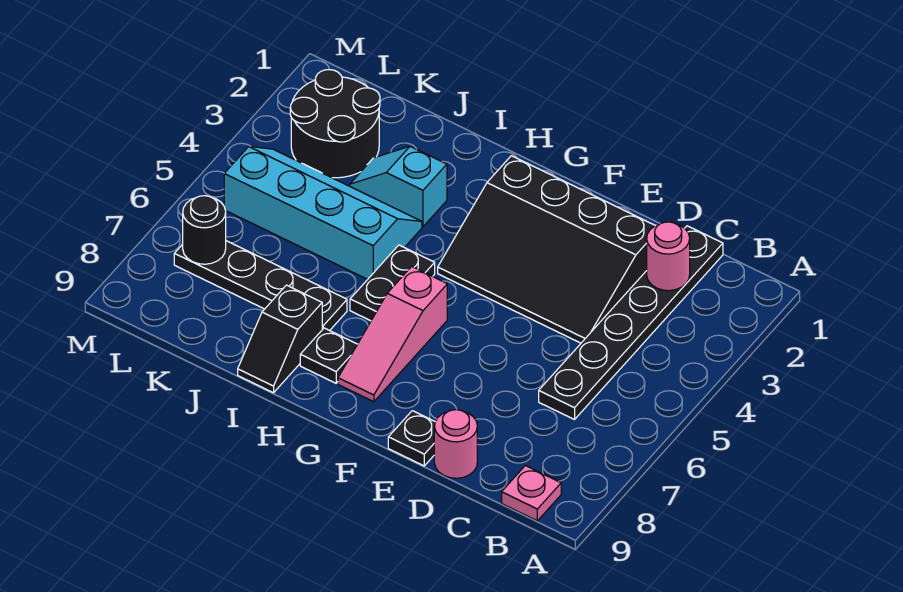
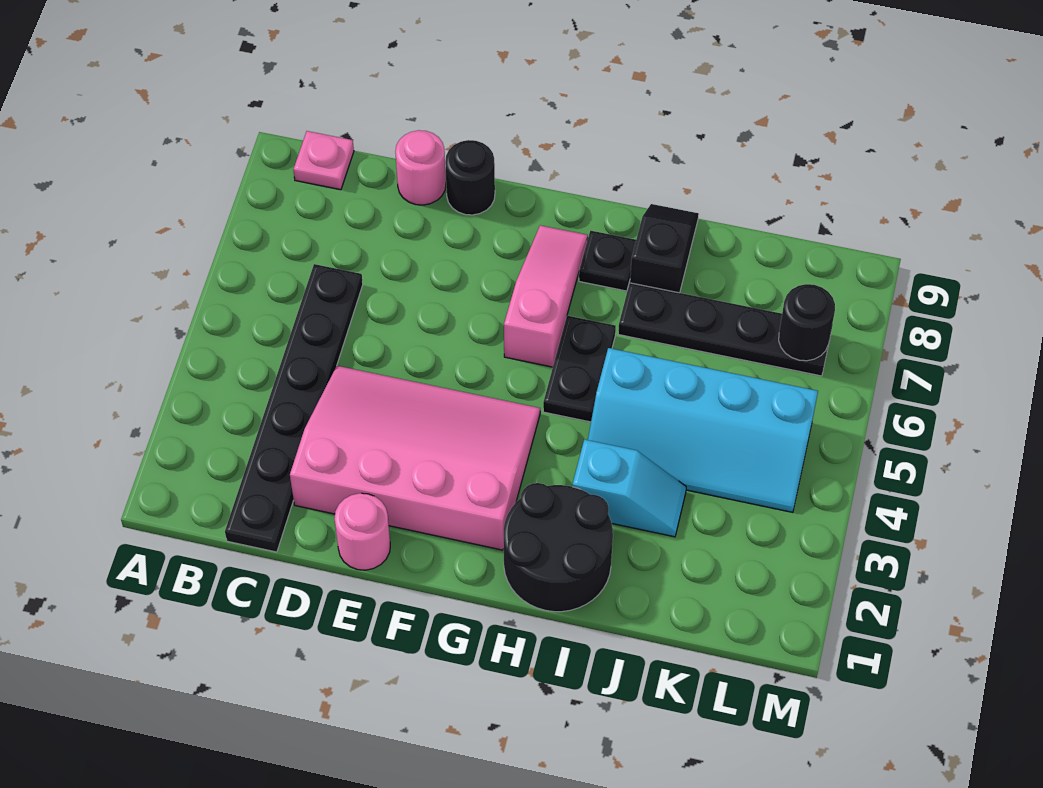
pink 1x1 round brick [647,222,690,291] -> pink 1x1 round brick moved to [334,493,390,570]
black 3x4 slope [438,156,655,343] -> pink 3x4 slope [290,366,540,550]
black 1x1 plate [388,411,435,466] -> black 1x1 round brick [445,140,495,215]
black 2x2 round brick [290,70,380,178] -> black 2x2 round brick moved to [504,483,613,612]

